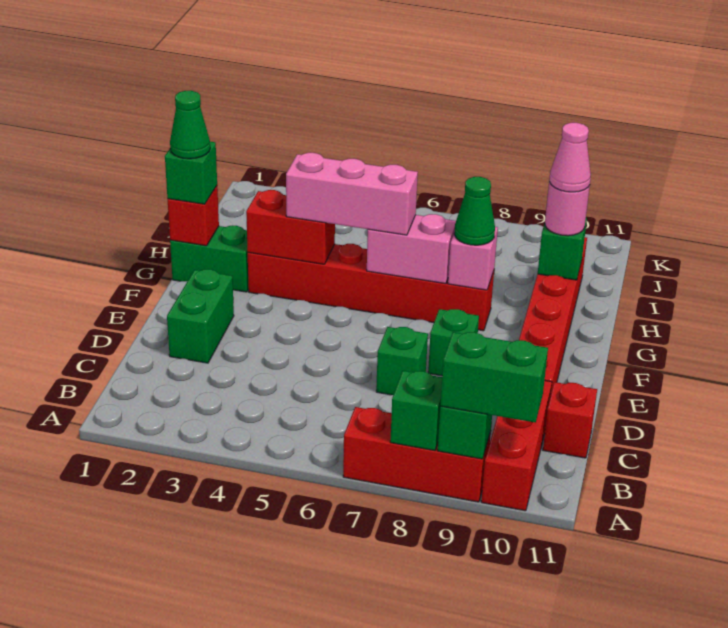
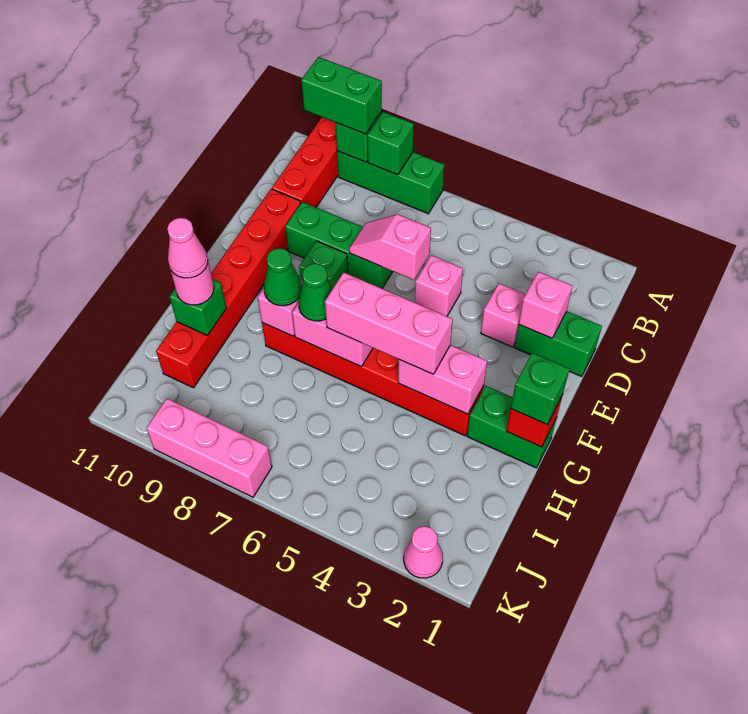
red 1x3 brick [343,407,491,502] -> green 1x3 brick [337,151,444,214]
red 1x1 brick [543,382,597,458] -> none
green 1x2 brick [167,269,234,363] -> green 1x2 brick turned to [515,311,602,377]
none -> pink 1x1 brick [519,272,572,338]
none -> pink 1x1 brick [481,283,526,347]
none -> pink 1x1 brick [415,255,463,316]
none -> pink 1x2 slope [349,214,431,280]
green 1x1 brick [376,327,428,395] -> green 1x3 brick [285,202,393,288]
green 1x1 cone [170,91,210,159] -> green 1x1 cone moved to [298,263,332,321]
red 1x2 brick [246,190,335,264] -> pink 1x2 brick [398,345,487,414]
none -> pink 1x1 cone [404,526,443,578]
none -> pink 1x3 brick [146,399,272,497]

